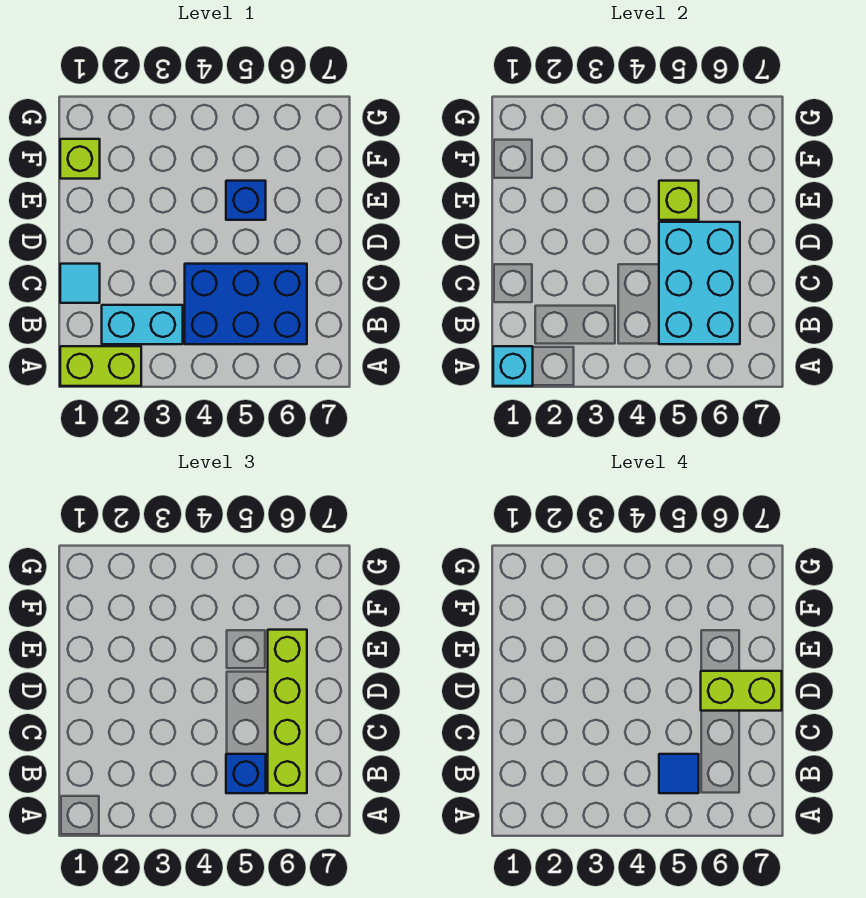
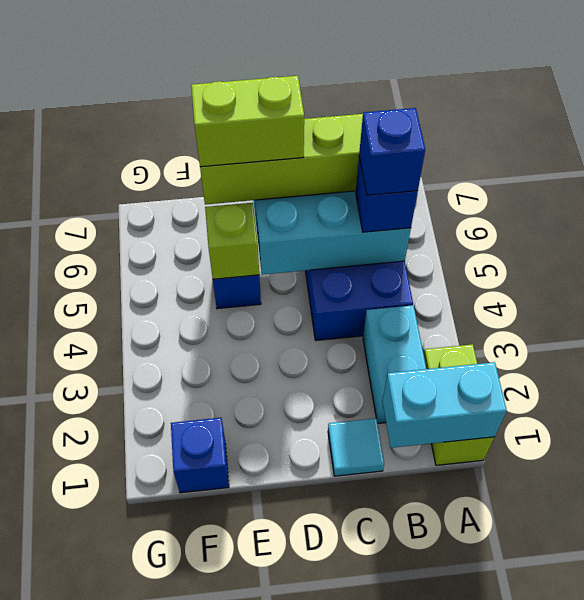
cyan 1x1 brick [493,346,533,386] -> cyan 1x2 brick [382,362,507,448]
blue 1x1 tile [659,754,699,793] -> blue 1x1 brick [359,108,425,195]
lime 1x2 brick [701,671,782,711] -> lime 1x2 brick turned to [191,76,304,167]
lime 1x1 brick [60,139,100,179] -> blue 1x1 brick [171,418,229,493]

